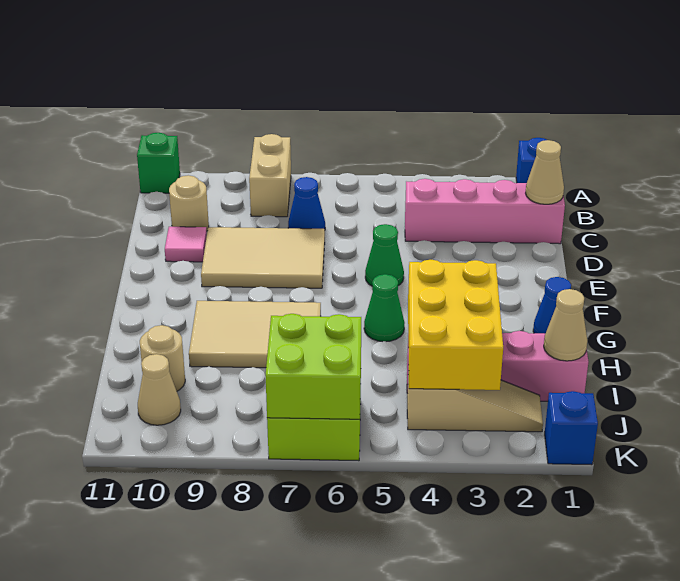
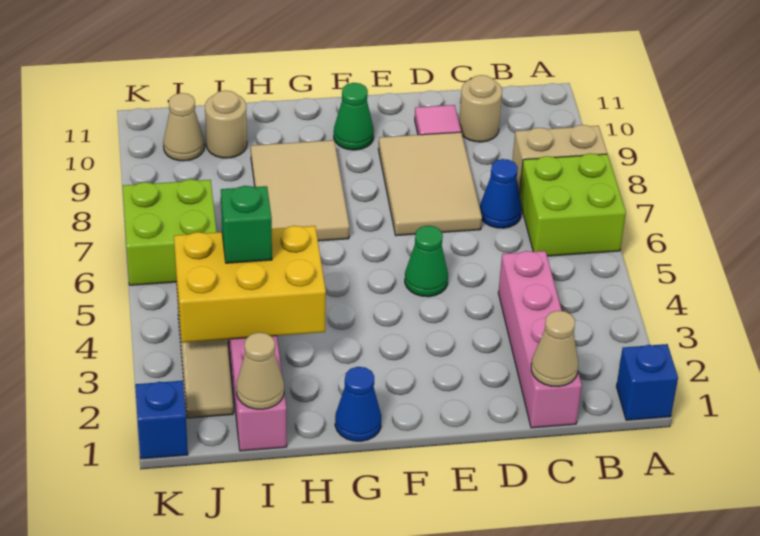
green 1x1 brick [137,133,180,193] -> green 1x1 brick moved to [221,186,272,263]
green 1x1 cone [364,274,405,342] -> green 1x1 cone moved to [334,83,374,150]
lime 2x2 brick [265,314,361,419] -> lime 2x2 brick moved to [520,153,626,256]

